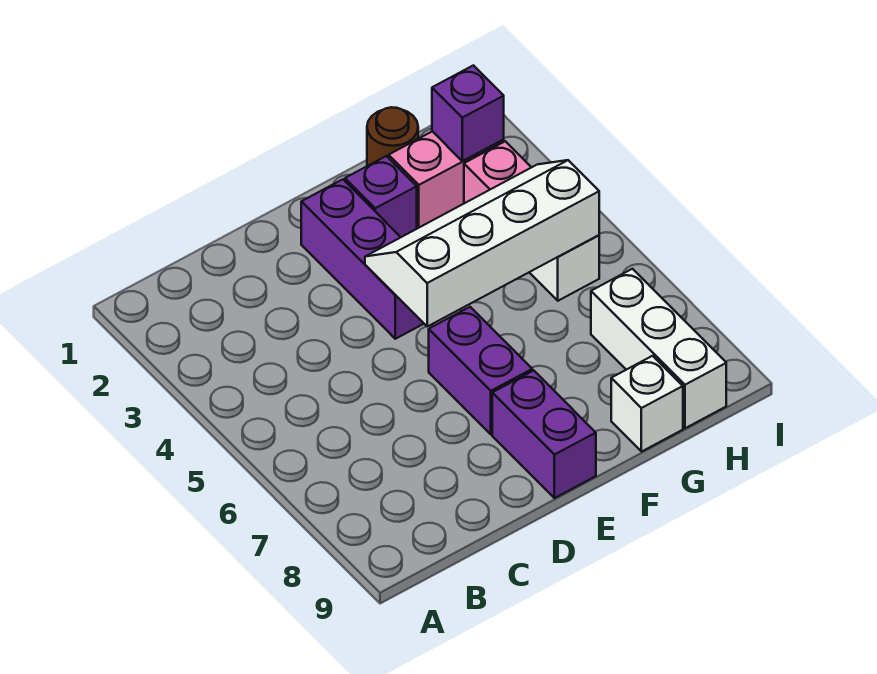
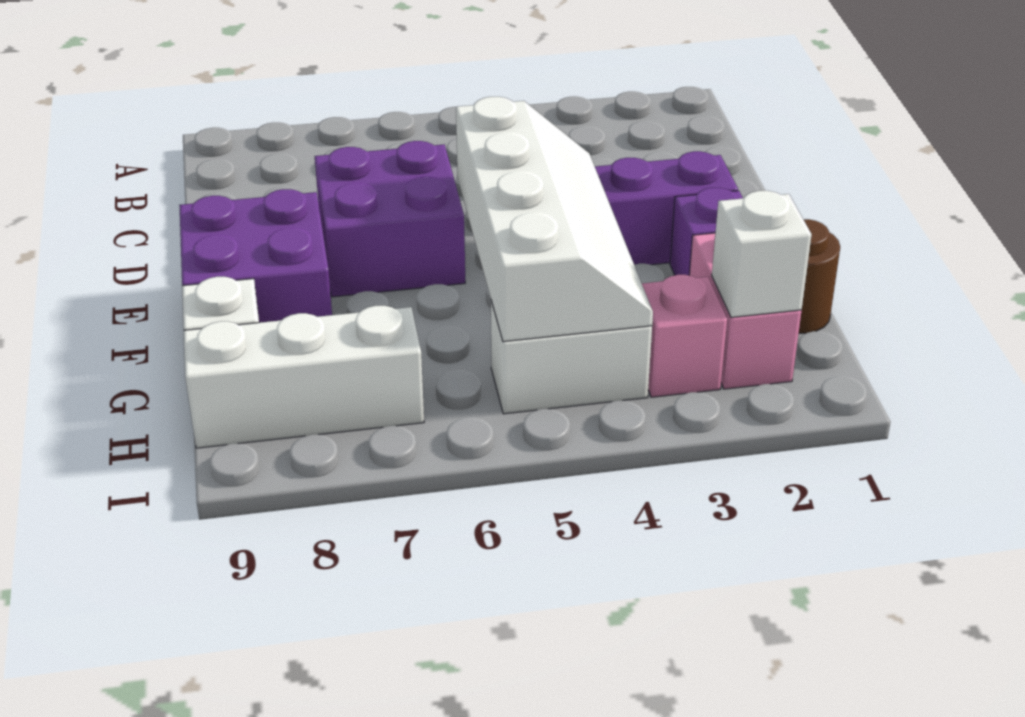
purple 1x2 brick [429,307,532,434] -> purple 2x2 brick [315,141,465,297]
purple 1x2 brick [492,371,596,498] -> purple 2x2 brick [179,189,332,323]
purple 1x1 brick [432,65,504,161] -> white 1x1 brick [712,191,812,317]

